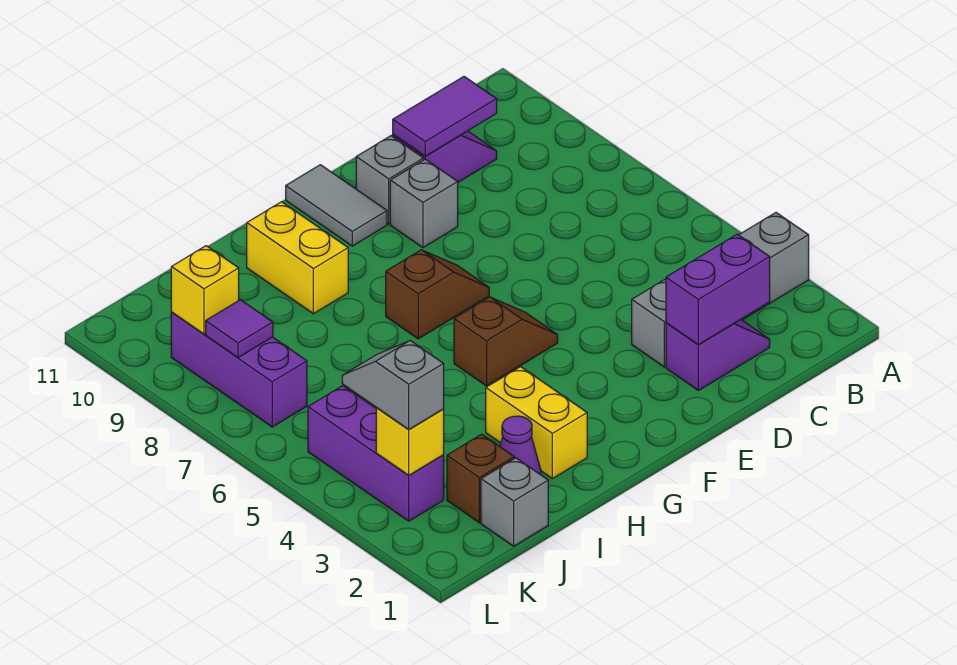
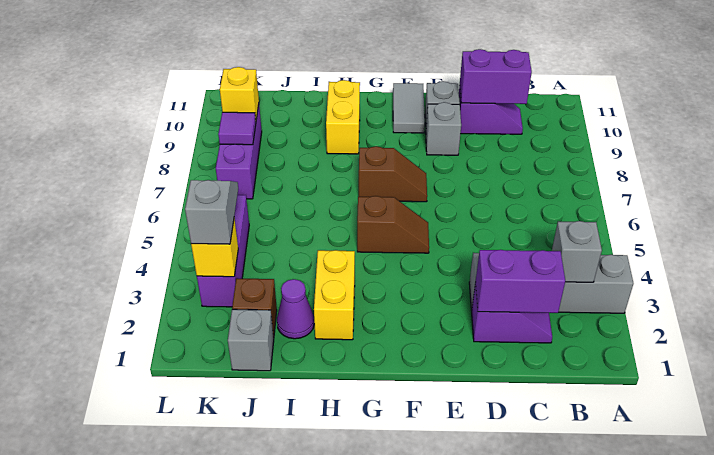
none -> grey 1x1 brick [552,221,602,282]
purple 1x2 tile [393,77,497,156] -> purple 1x2 brick [460,49,532,104]

